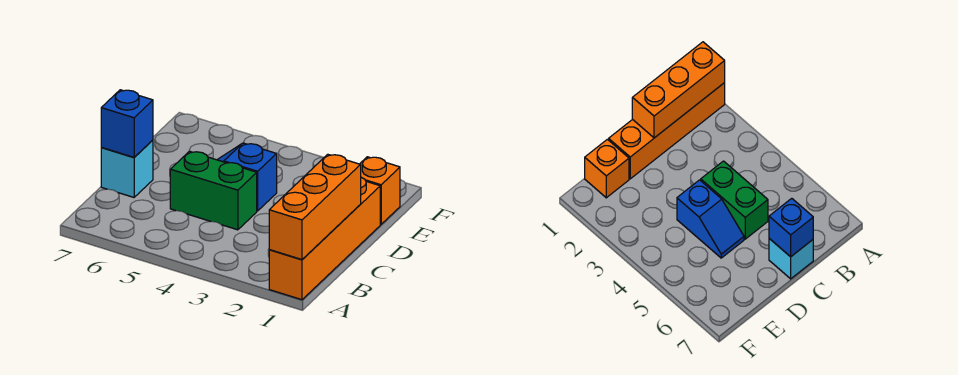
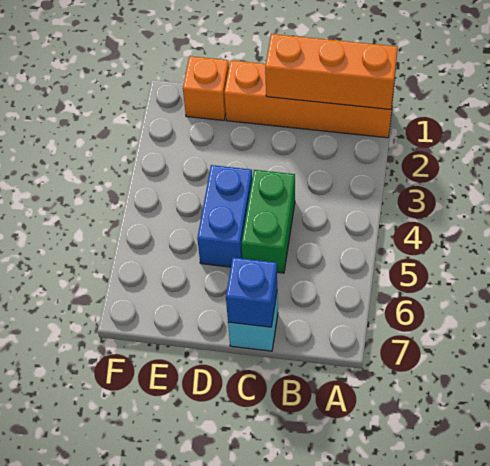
blue 1x2 slope [217,143,277,211] -> blue 1x2 brick [197,165,252,267]

